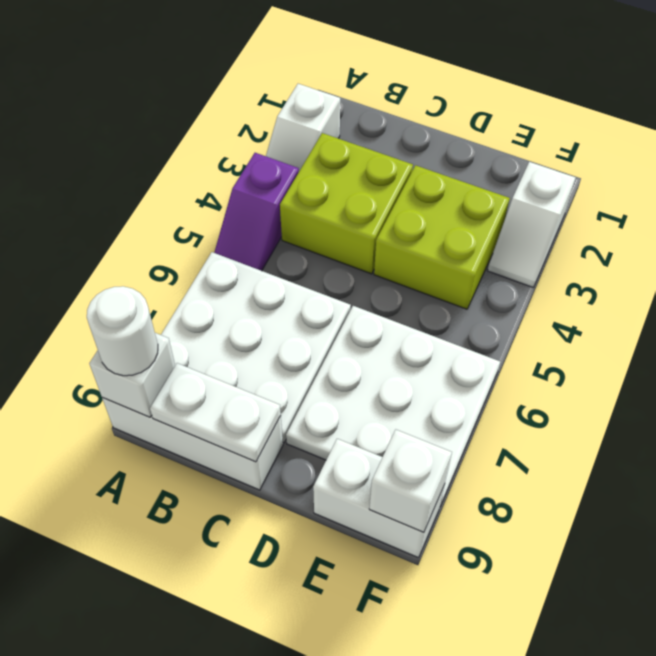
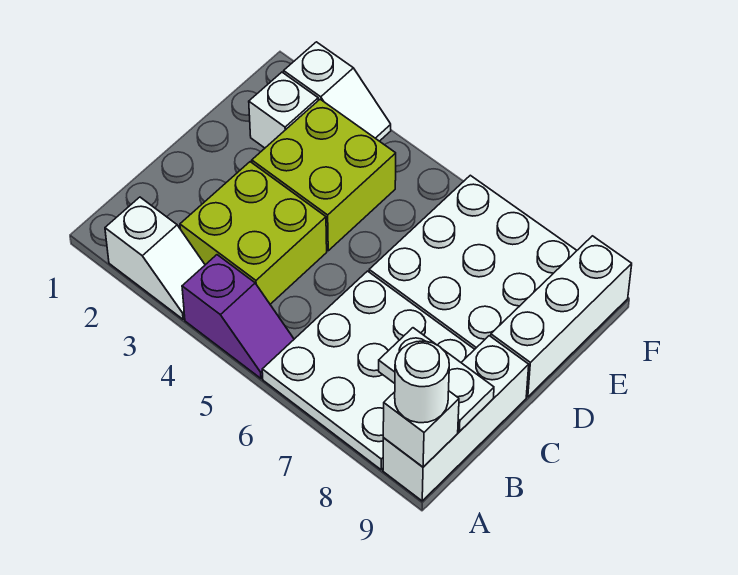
white 1x2 plate [150,363,281,462] -> white 1x2 plate turned to [379,328,494,432]
white 1x2 brick [313,439,445,558] -> white 1x3 brick [491,236,632,397]
white 1x1 brick [369,430,452,532] -> white 1x1 brick moved to [249,72,318,148]

